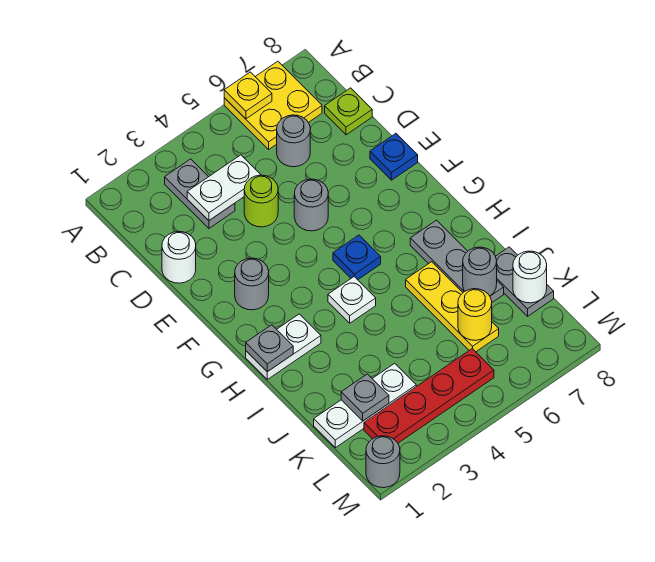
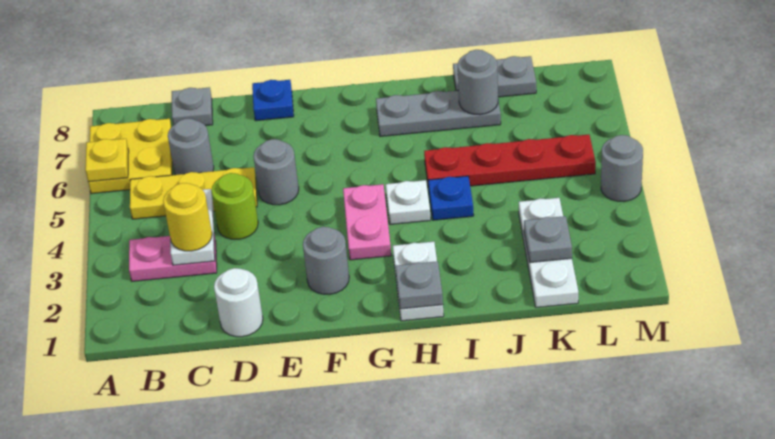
grey 1x2 plate [165,159,235,228] -> pink 1x2 plate [129,235,217,281]
lime 1x1 plate [325,88,372,135] -> grey 1x1 plate [172,87,213,126]
none -> pink 1x2 plate [343,184,391,260]
blue 1x1 plate [333,235,381,280] -> blue 1x1 plate moved to [428,176,474,220]
yellow 1x3 plate [406,262,499,352] -> yellow 1x3 plate moved to [130,167,257,219]
yellow 1x1 round brick [458,289,492,340] -> yellow 1x1 round brick moved to [163,183,212,251]
white 1x1 round brick [513,251,547,303] -> none
red 1x4 plate [364,349,494,443] -> red 1x4 plate turned to [424,135,596,189]
grey 1x1 round brick [366,436,400,488] -> grey 1x1 round brick moved to [601,135,643,201]

